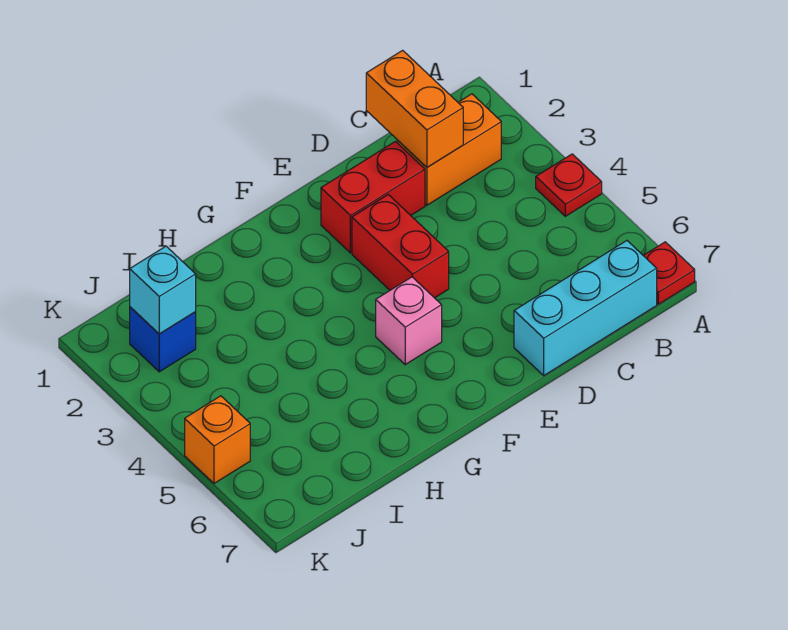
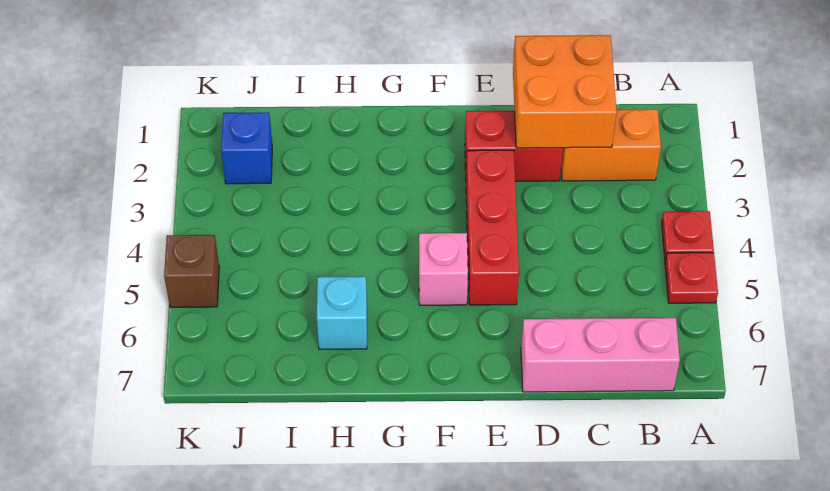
red 1x1 plate [643,242,695,304] -> red 1x1 plate moved to [665,253,718,303]
cyan 1x3 brick [514,241,657,376] -> pink 1x3 brick [521,318,680,392]
orange 1x2 brick [366,50,463,167] -> orange 2x2 brick [513,35,617,148]
red 1x2 brick [352,195,449,298] -> red 1x3 brick [466,150,519,305]
cyan 1x1 brick [130,246,196,334] -> cyan 1x1 brick moved to [317,276,367,349]
orange 1x1 brick [185,396,250,483] -> brown 1x1 brick [164,235,219,307]

